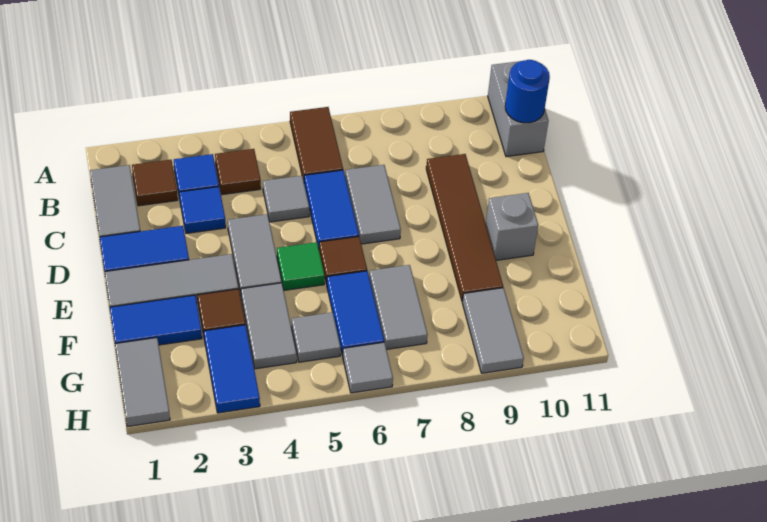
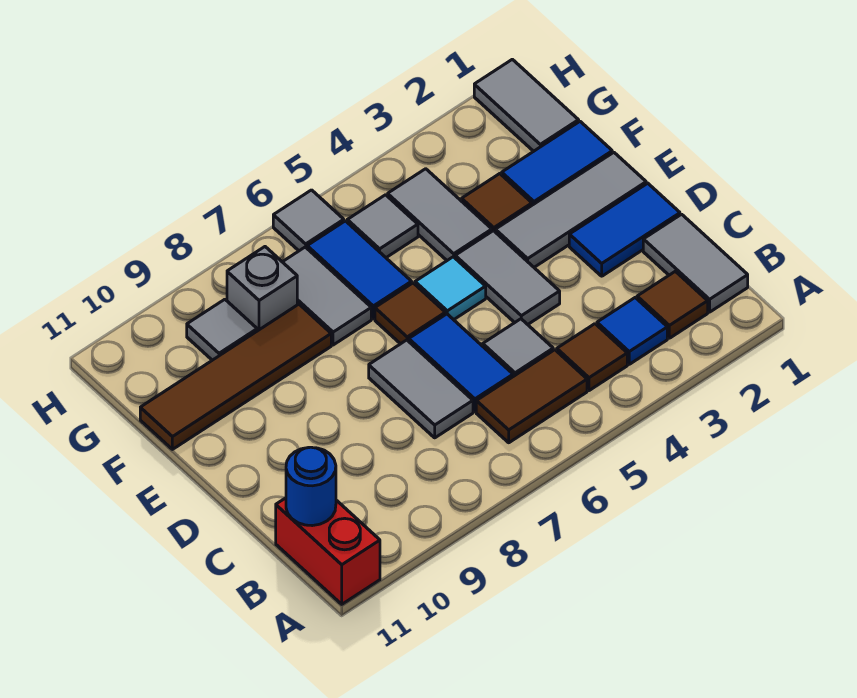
brown 1x2 tile [290,107,343,181] -> brown 1x2 tile turned to [476,350,587,443]
grey 1x2 brick [488,61,549,157] -> red 1x2 brick [276,498,380,604]
blue 1x1 tile [179,187,226,233] -> none
brown 1x4 tile [426,154,503,301] -> brown 1x4 tile turned to [140,304,331,449]
green 1x1 tile [277,242,325,290] -> cyan 1x1 tile [415,257,486,320]
grey 1x1 brick [486,193,538,260] -> grey 1x1 brick moved to [227,247,297,331]
blue 1x2 tile [204,325,260,413] -> none
grey 1x2 tile [462,288,524,373] -> grey 1x1 tile [187,299,257,360]

